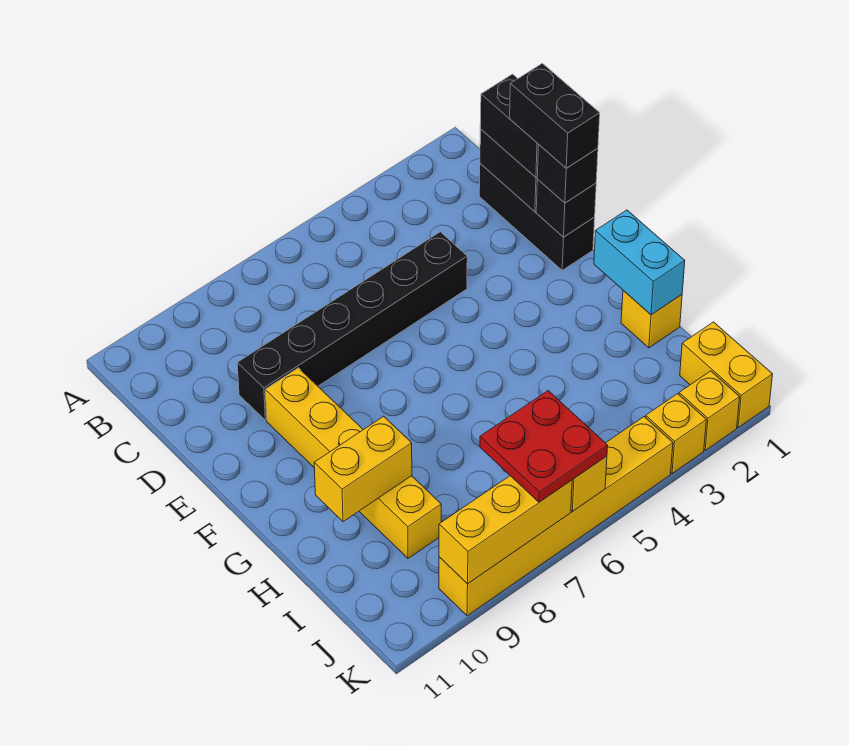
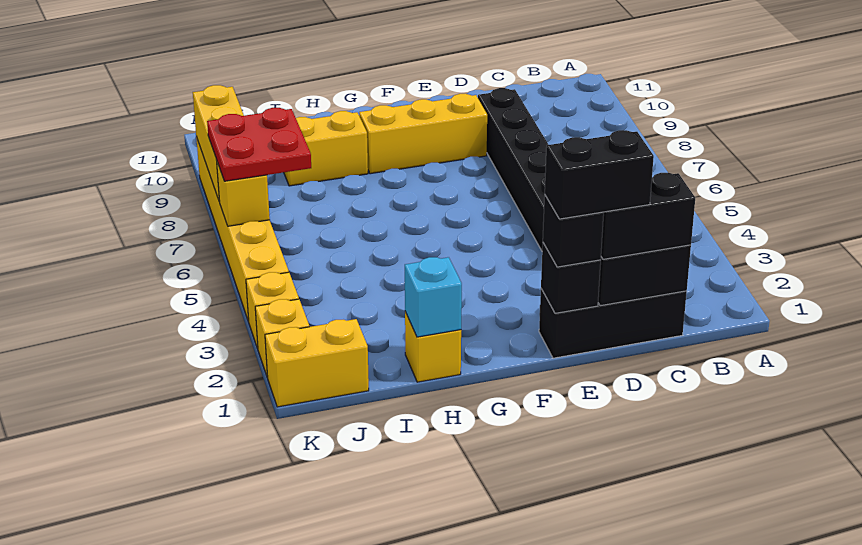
cyan 1x2 brick [594,210,685,315] -> cyan 1x1 brick [405,257,462,337]
yellow 1x2 brick [314,416,412,522] -> none

